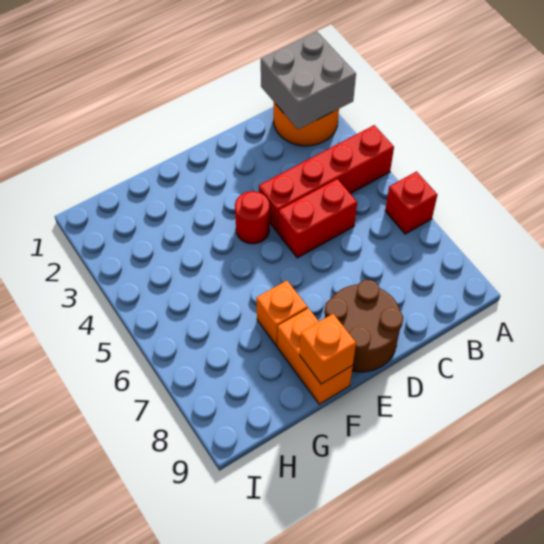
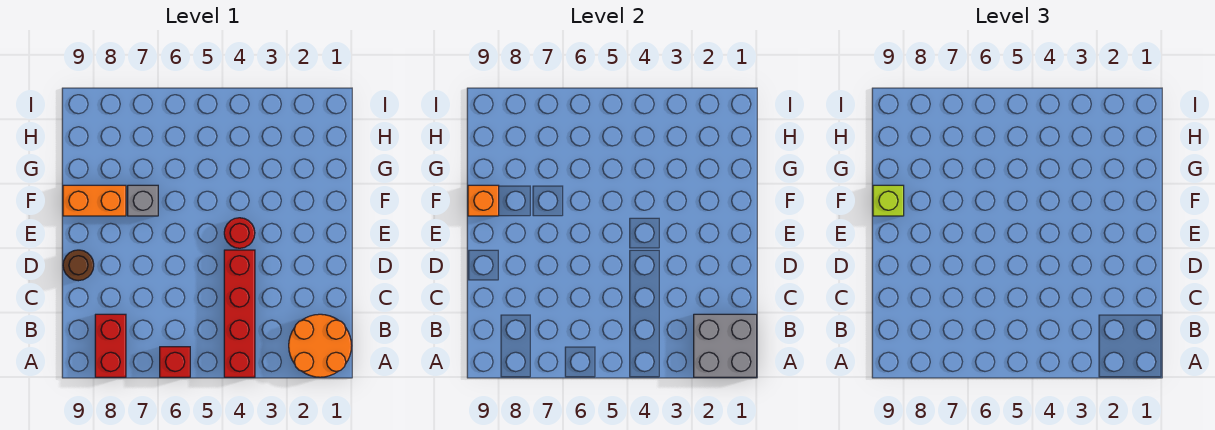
red 1x2 brick [278,179,357,258] -> red 1x2 brick moved to [95,314,126,377]
brown 2x2 round brick [324,280,403,372] -> brown 1x1 round brick [63,250,94,281]
orange 1x1 brick [256,281,308,346] -> grey 1x1 brick [128,185,158,216]
none -> lime 1x1 brick [873,185,904,216]

